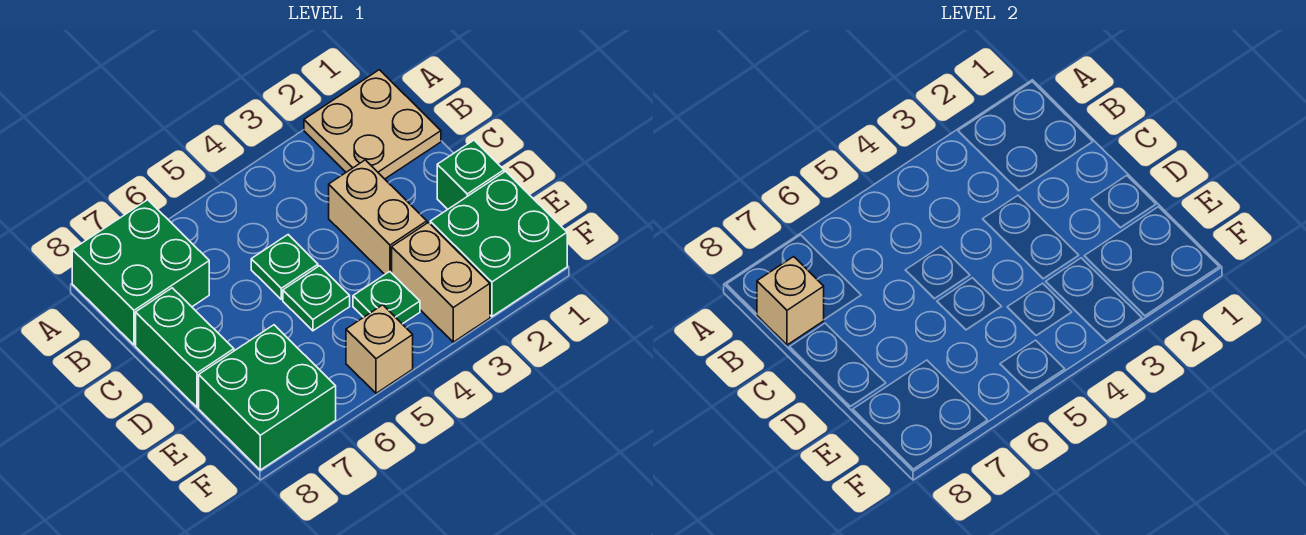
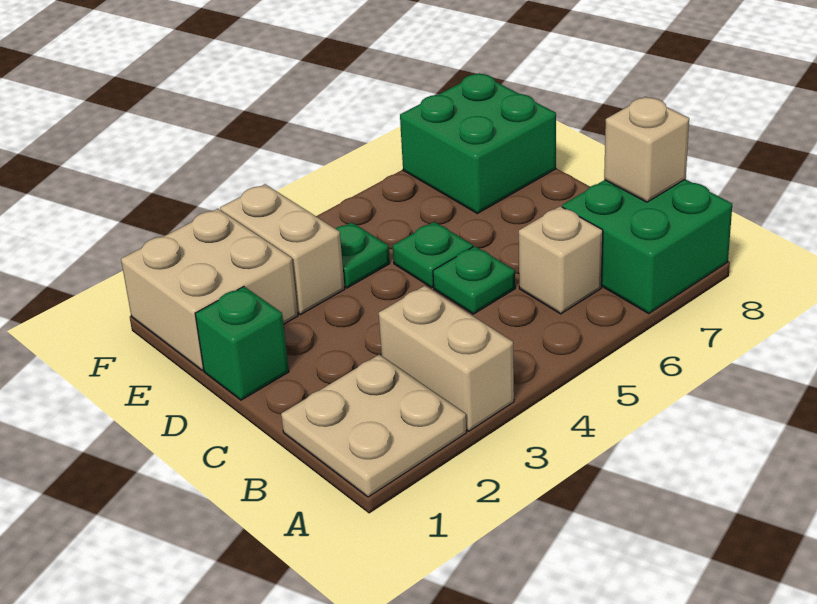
tan 1x2 brick [329,160,427,274] -> tan 1x2 brick moved to [379,286,514,431]
green 1x2 brick [136,288,234,408] -> none
green 2x2 brick [430,171,567,317] -> tan 2x2 brick [121,209,298,371]
tan 1x1 brick [346,305,413,393] -> tan 1x1 brick moved to [519,206,603,314]

